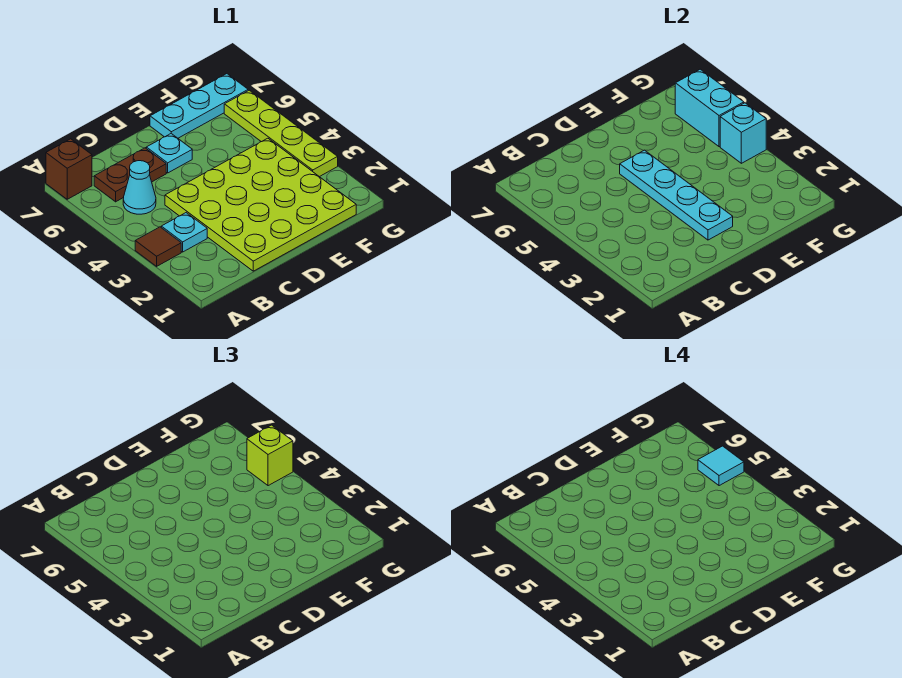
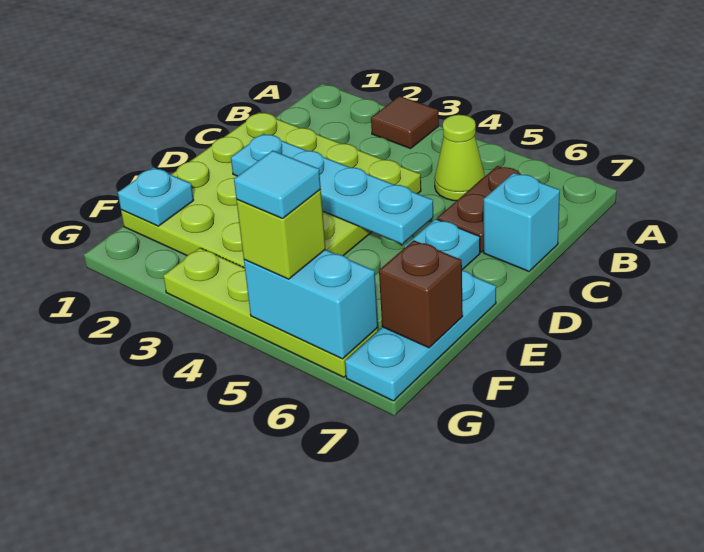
brown 1x1 brick [46,139,92,199] -> brown 1x1 brick moved to [379,240,463,348]
cyan 1x1 plate [161,213,207,252] -> cyan 1x1 plate moved to [118,167,194,226]
cyan 1x1 cone [123,161,156,214] -> lime 1x1 cone [435,115,485,201]
cyan 1x1 brick [720,103,766,163] -> cyan 1x1 brick moved to [484,173,560,271]

